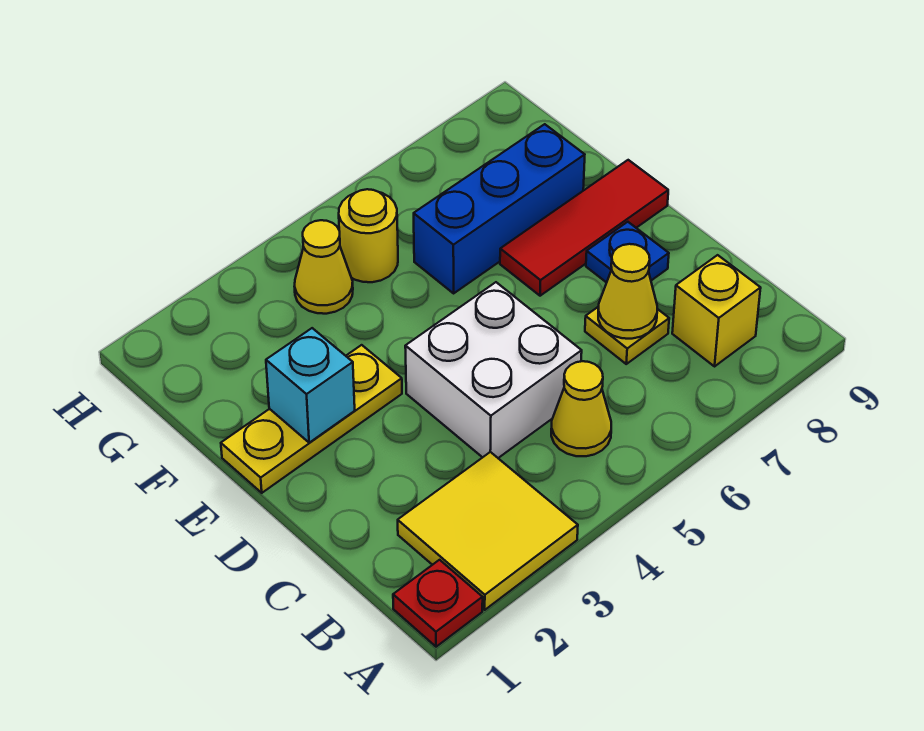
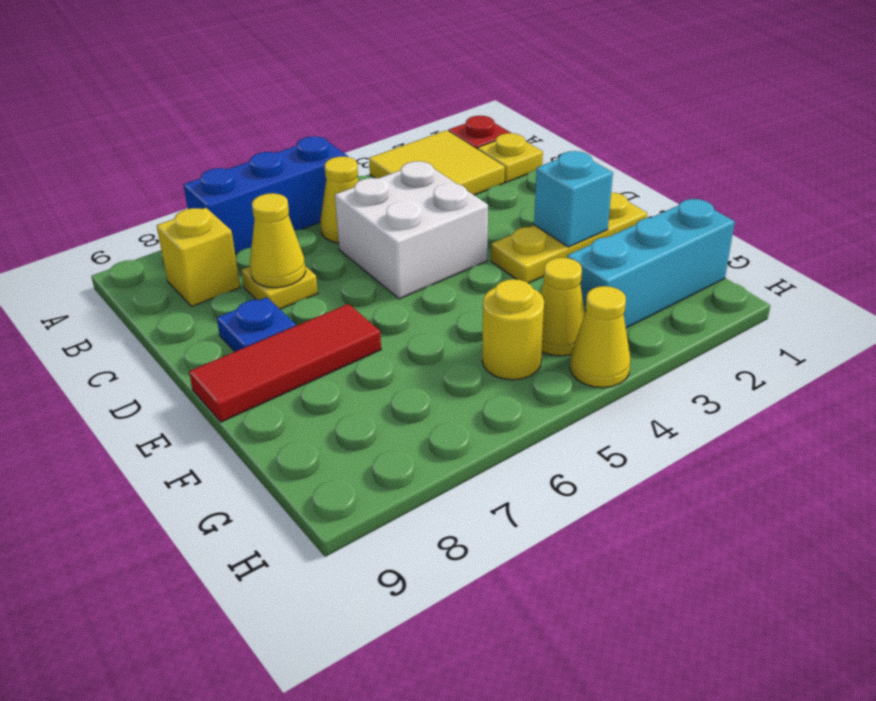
none -> yellow 1x1 plate [477,133,543,182]
blue 1x3 brick [414,124,585,293] -> blue 1x3 brick moved to [183,136,348,254]
none -> cyan 1x3 brick [567,199,735,328]
none -> yellow 1x1 cone [570,286,630,388]

